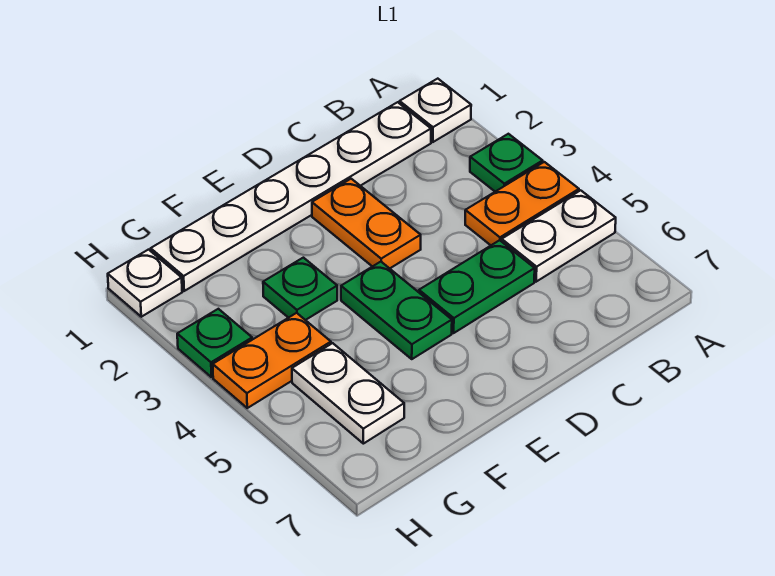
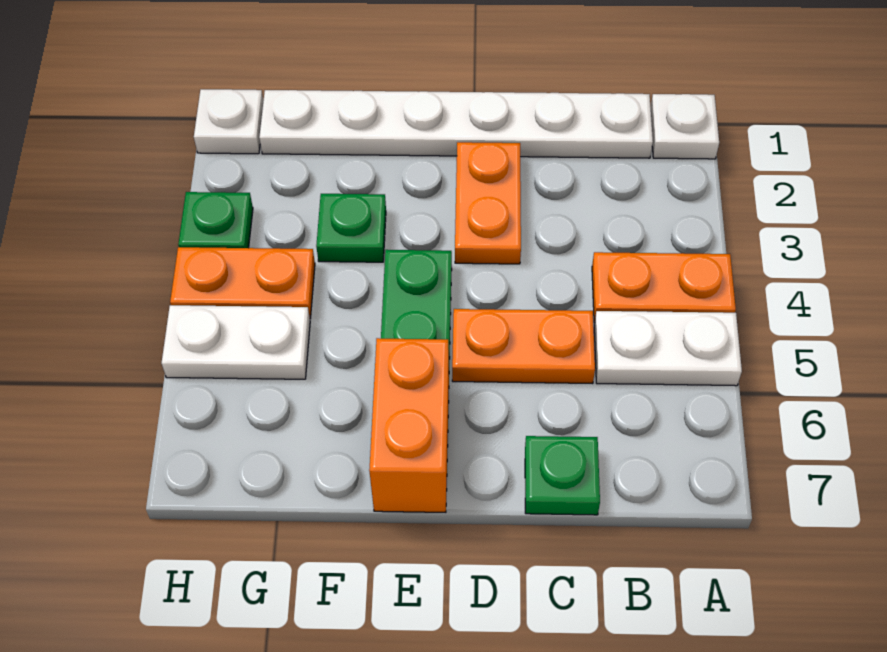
green 1x1 plate [470,134,543,192] -> green 1x1 plate moved to [525,436,600,515]
green 1x2 plate [419,240,535,333] -> orange 1x2 plate [452,309,595,384]
none -> orange 1x2 brick [369,338,449,512]
white 1x2 plate [292,343,404,444] -> white 1x2 plate turned to [162,305,310,379]

